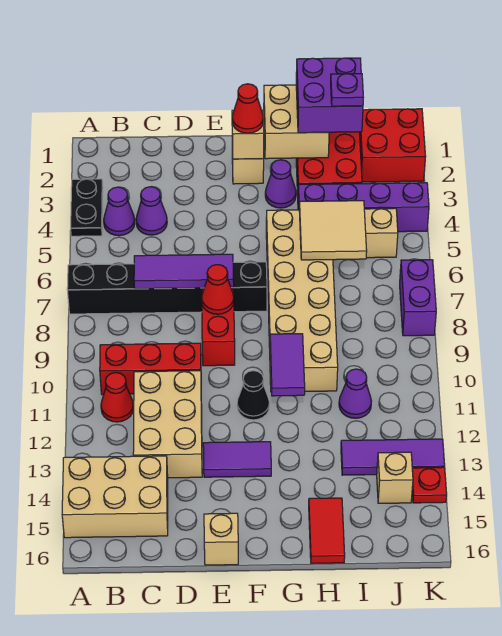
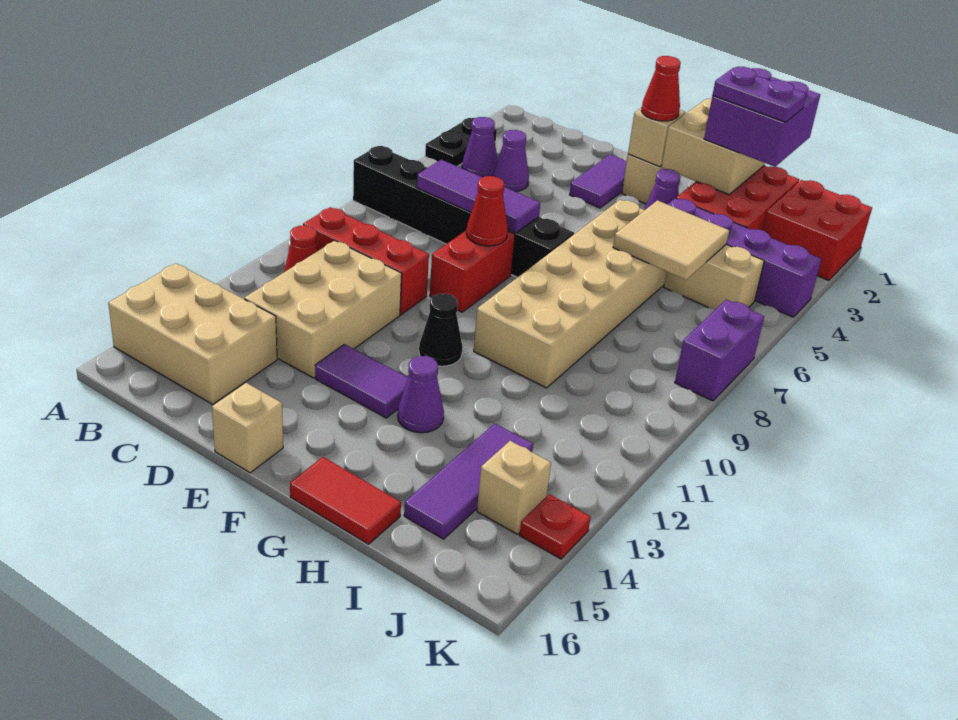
purple 1x2 tile [270,334,305,396] -> purple 1x2 tile moved to [569,154,627,208]
red 1x2 tile [309,498,345,563] -> red 1x2 tile turned to [290,457,401,544]
purple 1x1 plate [331,74,363,106] -> purple 1x2 plate [713,67,806,122]
purple 1x1 cone [339,369,371,418] -> purple 1x1 cone moved to [398,356,444,433]
purple 1x3 tile [341,439,445,475] -> purple 1x3 tile turned to [404,424,533,539]

